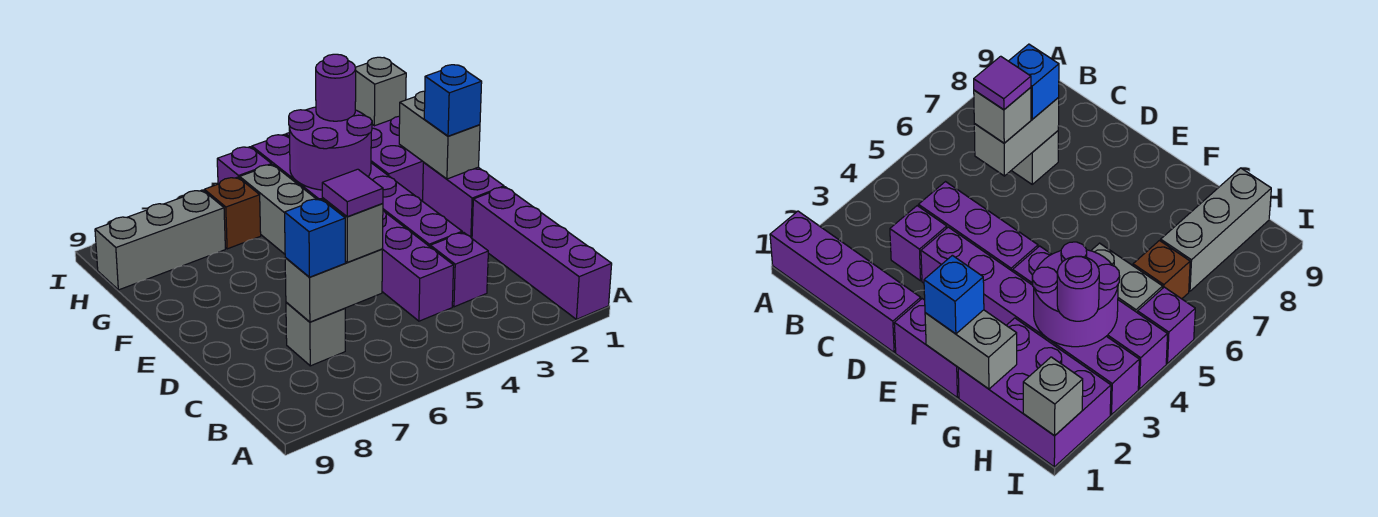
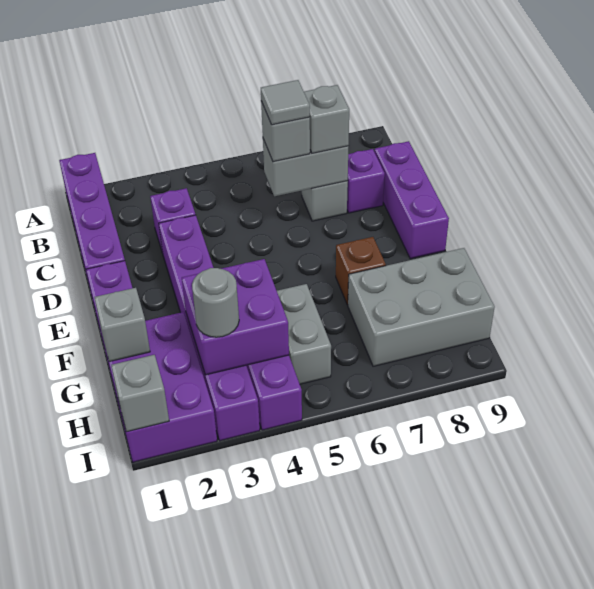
purple 1x3 brick [382,211,454,321] -> purple 1x3 brick moved to [375,141,449,259]
purple 1x1 tile [322,169,383,217] -> grey 1x1 tile [261,80,310,125]
blue 1x1 brick [285,199,345,277] -> grey 1x1 brick [304,85,349,153]
grey 1x2 brick [399,91,480,179] -> grey 1x1 brick [94,288,150,362]
blue 1x1 brick [424,65,482,136] -> none
purple 2x2 round brick [289,107,372,190] -> purple 2x2 brick [182,259,289,375]
purple 1x1 round brick [316,54,356,121] -> grey 1x1 round brick [192,268,239,337]
brown 1x1 brick [204,177,261,249] -> brown 1x1 brick moved to [336,237,386,305]
grey 1x3 brick [95,190,225,290] -> grey 2x3 brick [348,248,495,366]
purple 1x1 brick [217,147,272,184] -> purple 1x1 brick moved to [347,149,385,213]

